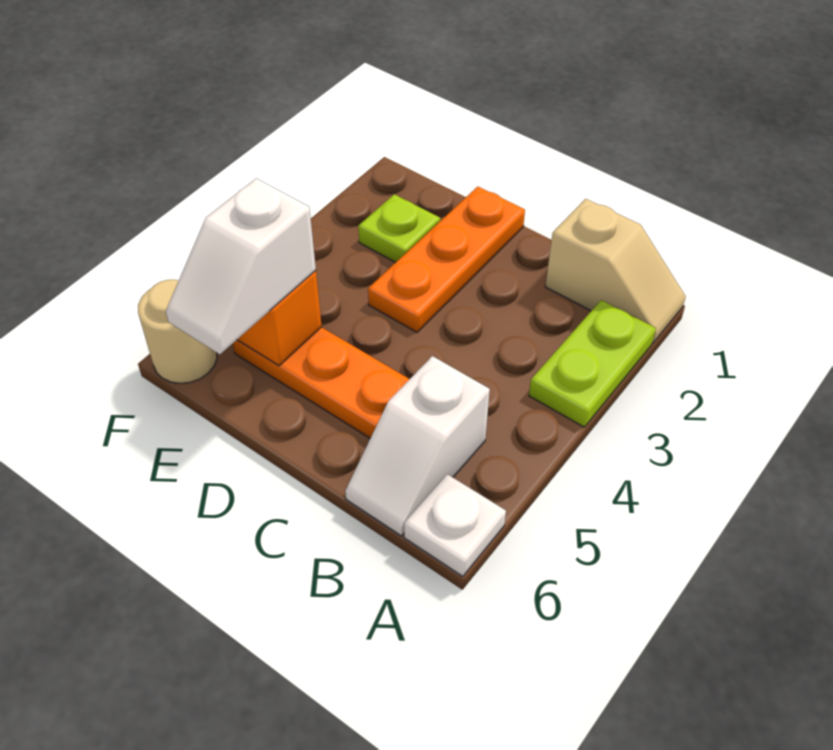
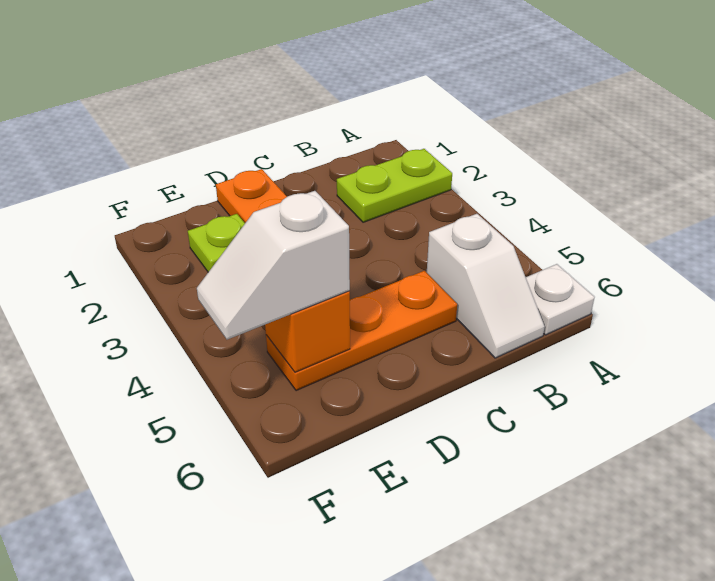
tan 1x2 slope [545,199,686,343] -> none
lime 1x2 plate [529,300,656,427] -> lime 1x2 plate turned to [337,149,452,222]
white 1x2 slope [166,178,316,354] -> white 1x2 slope turned to [197,191,350,340]
tan 1x1 round brick [138,280,217,383] -> none

